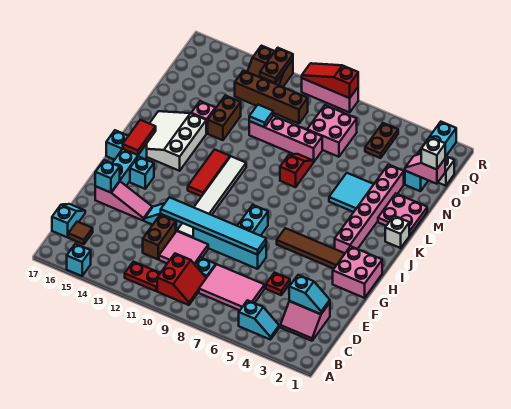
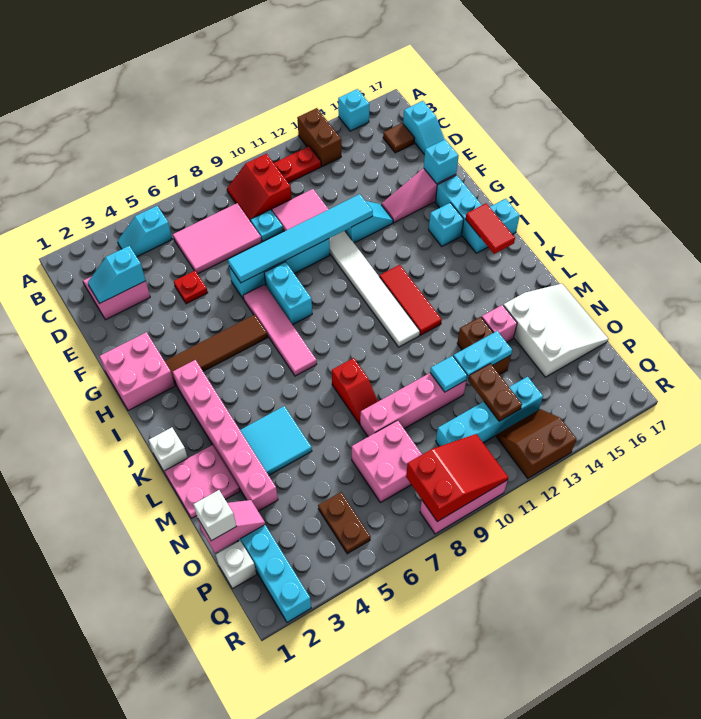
brown 1x2 brick [143,215,176,259] -> brown 1x2 brick moved to [297,108,341,167]
none -> pink 1x4 tile [243,285,317,376]
white 3x3 slope [147,111,207,171] -> white 3x3 slope moved to [503,284,608,377]
none -> cyan 1x2 plate [453,331,512,379]
brown 1x4 brick [235,71,308,124] -> cyan 1x4 brick [436,377,543,446]
brown 1x2 plate [260,48,293,83] -> brown 1x2 plate moved to [468,363,522,421]
red 1x3 slope [302,63,358,98] -> red 2x3 slope [406,434,508,522]

